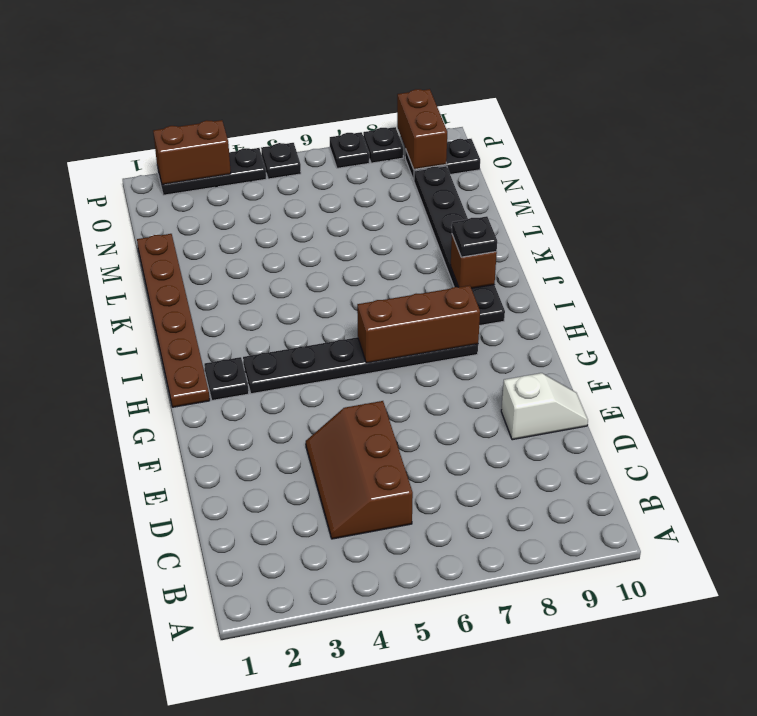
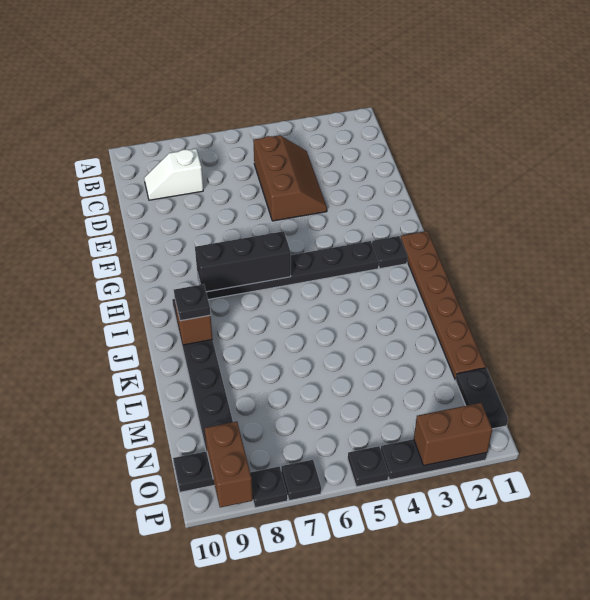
white 1x2 slope [501,373,588,440] -> white 1x2 slope moved to [144,149,203,200]
brown 1x3 brick [357,285,480,363] -> black 1x3 brick [195,231,291,292]
none -> black 1x2 plate [456,368,508,429]

